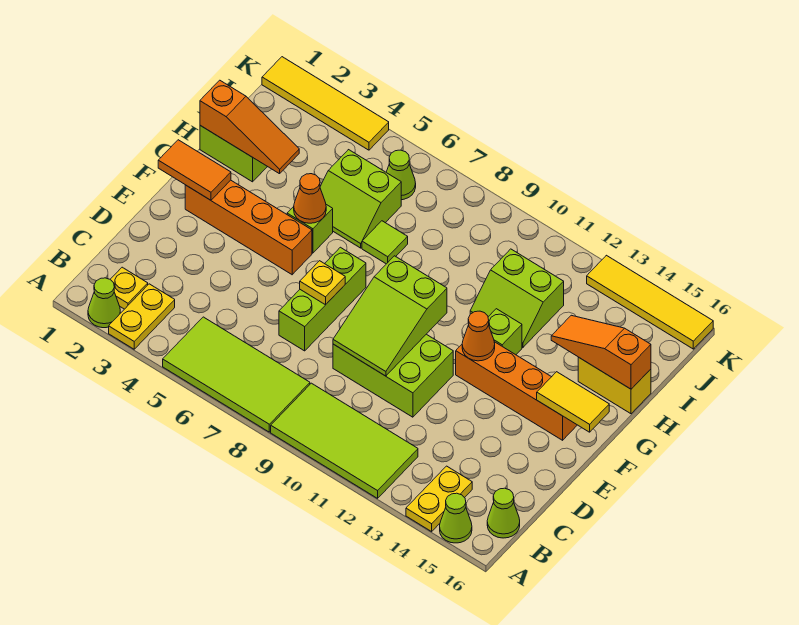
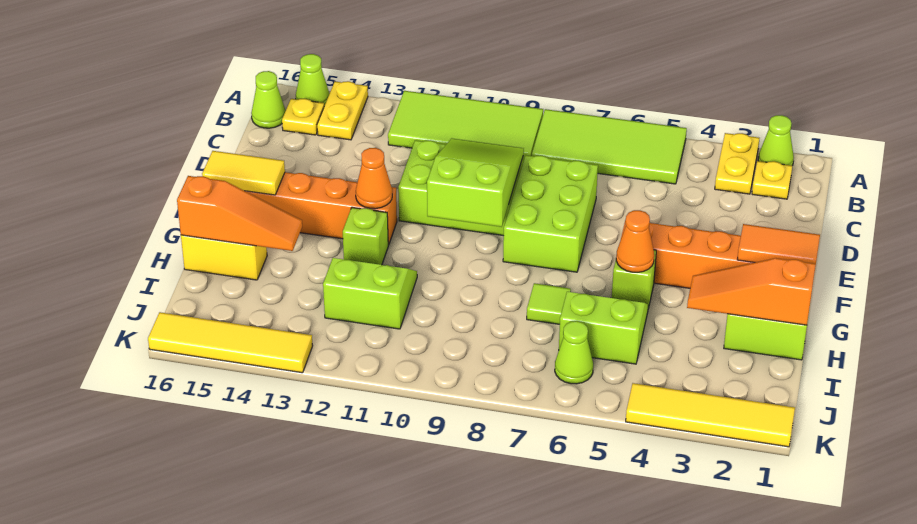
lime 1x3 brick [279,247,366,351] -> lime 2x3 brick [503,155,598,272]
yellow 1x1 plate [300,261,345,305] -> yellow 1x1 plate moved to [282,99,324,135]

